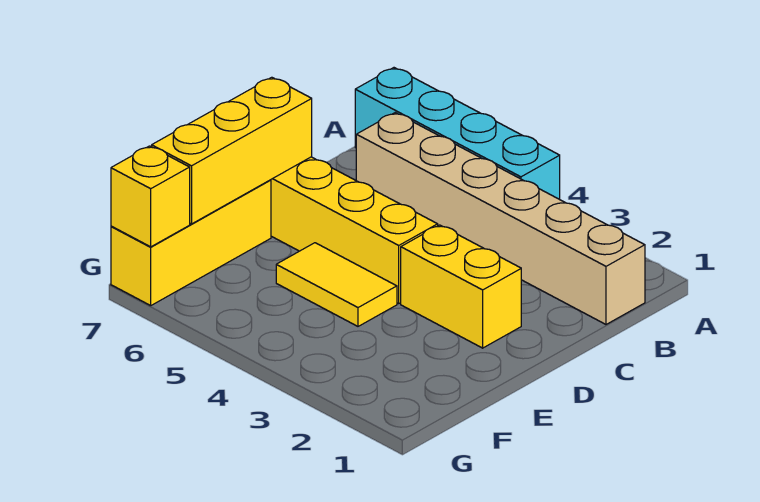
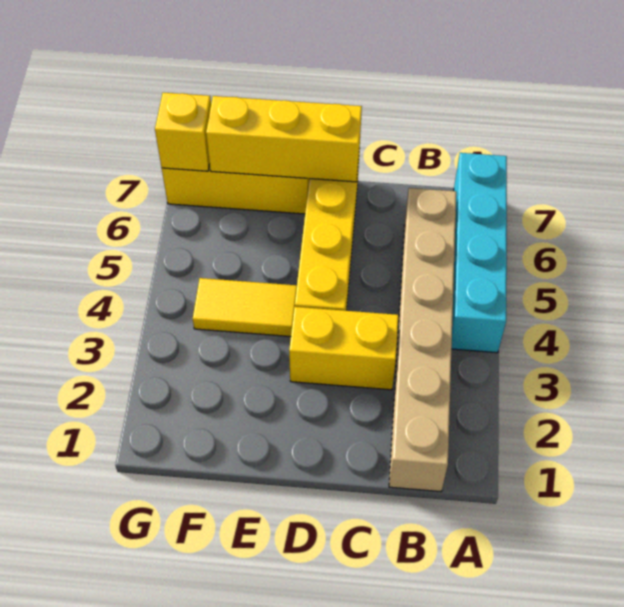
yellow 1x2 brick [401,225,521,348] -> yellow 1x2 brick turned to [289,307,399,390]
yellow 1x2 tile [276,243,397,326] -> yellow 1x2 tile turned to [193,278,297,337]

